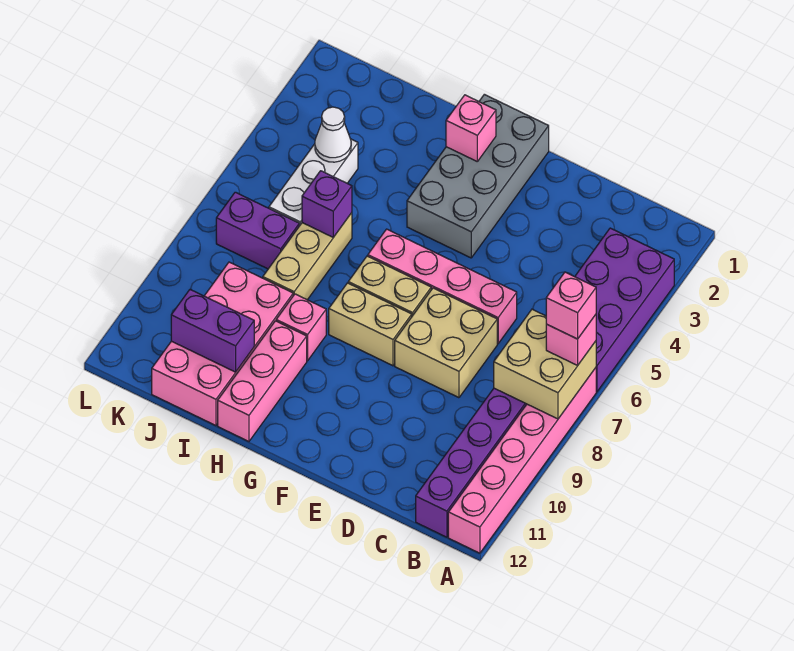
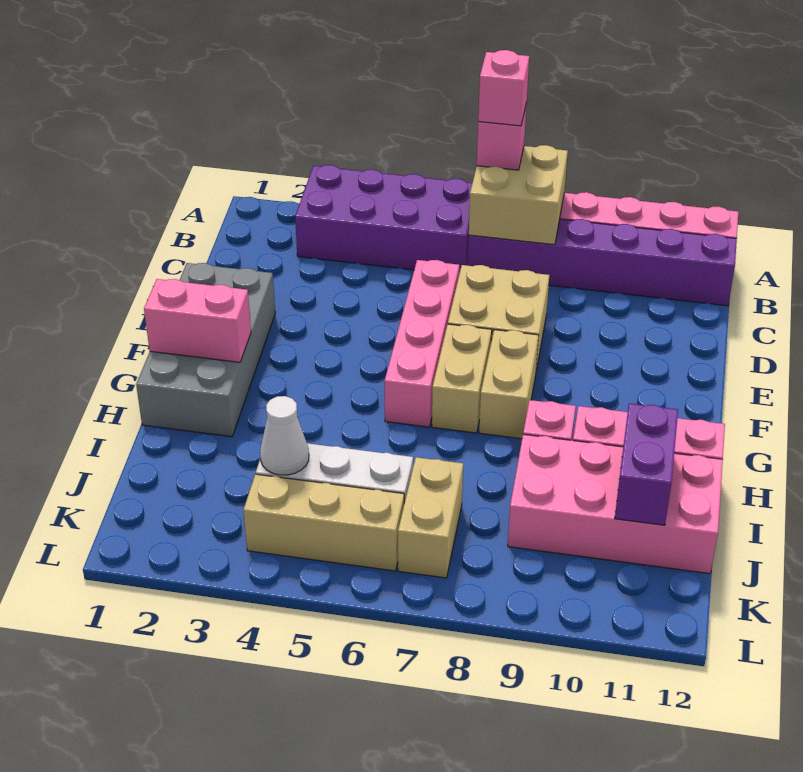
grey 2x4 brick [407,94,549,258] -> grey 2x4 brick turned to [136,263,275,437]
pink 1x1 brick [446,95,496,161] -> pink 1x2 brick [144,279,251,362]
tan 1x3 brick [263,213,352,300] -> tan 1x3 brick moved to [243,474,404,571]
purple 1x1 brick [302,171,352,237] -> none
purple 1x2 brick [216,192,299,269] -> tan 1x2 brick [398,457,463,578]

